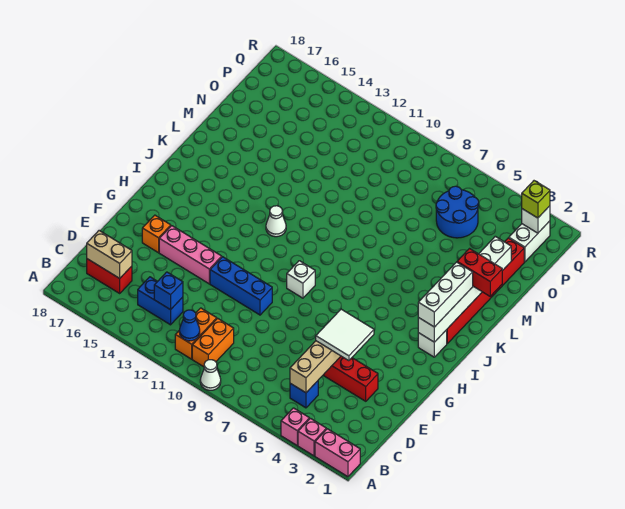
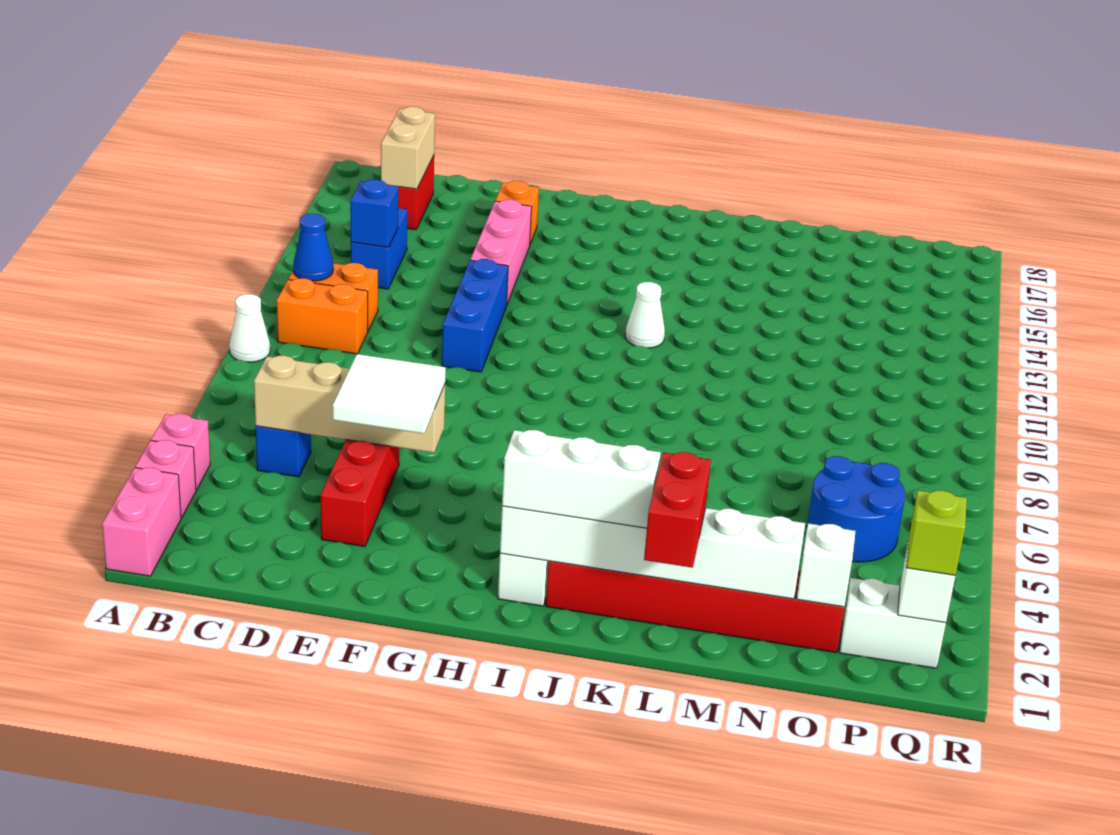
white 1x1 brick [287,261,315,298] -> white 1x1 brick moved to [797,523,856,607]

